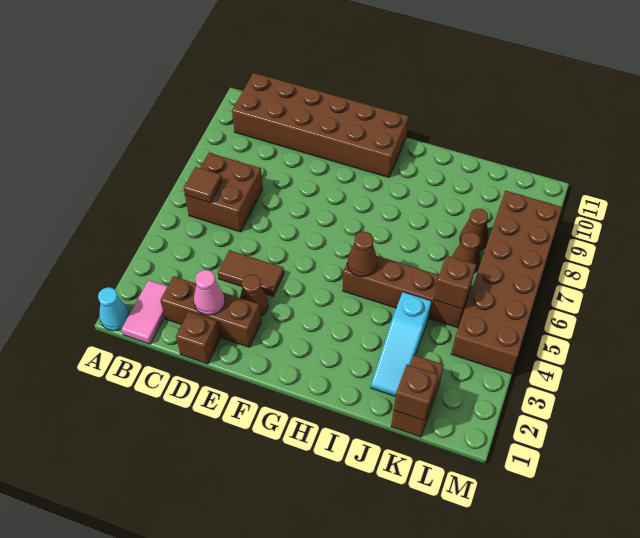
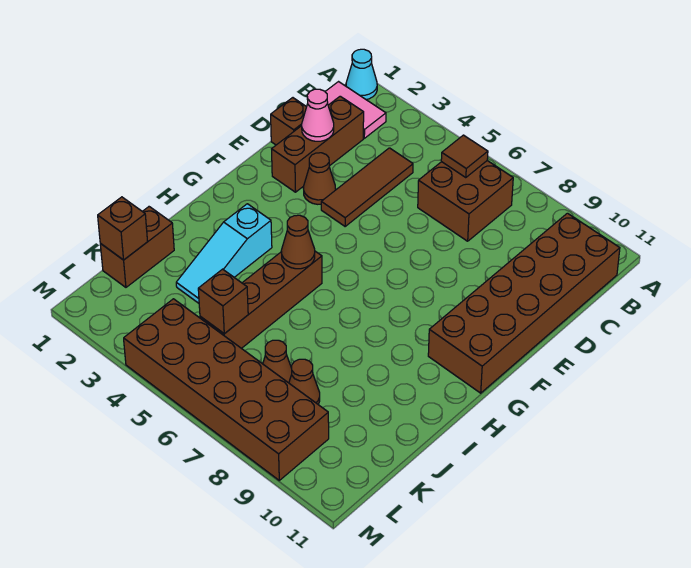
brown 1x2 tile [218,250,284,297] -> brown 1x3 tile [321,148,413,226]
cyan 1x3 slope [371,292,432,397] -> cyan 1x3 slope turned to [176,204,272,303]
brown 1x2 brick [391,355,444,437] -> brown 1x2 brick turned to [100,207,174,287]

